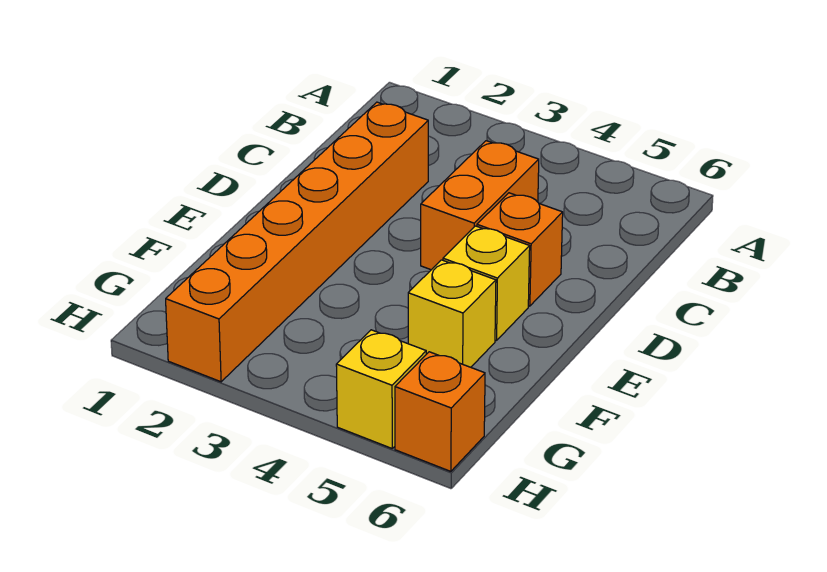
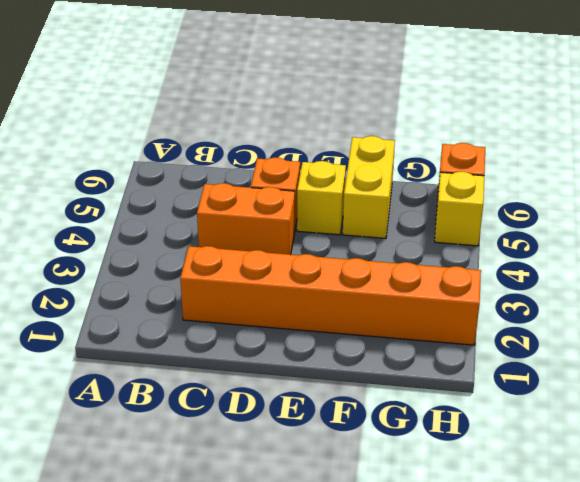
yellow 1x1 brick [408,260,496,367] -> yellow 1x2 brick [343,136,395,238]

